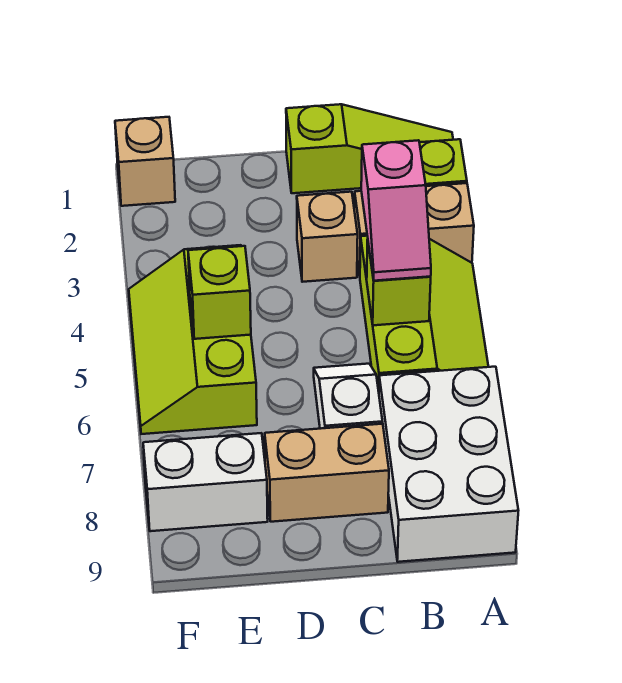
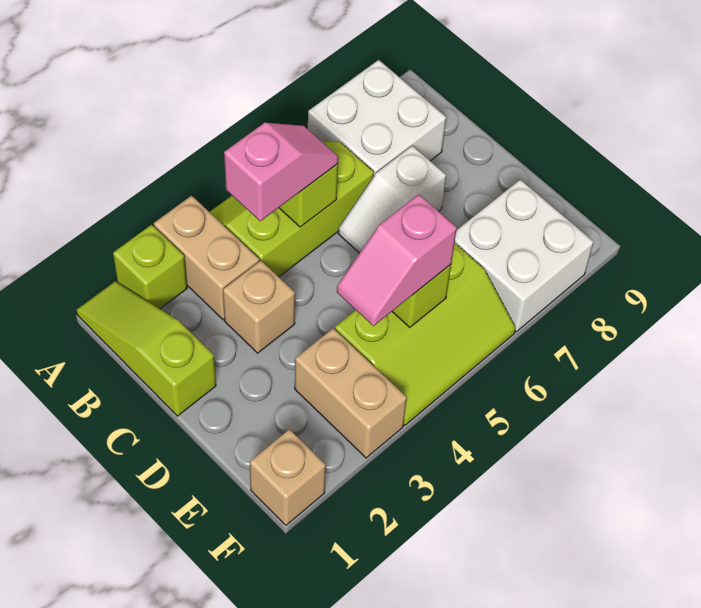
white 2x3 brick [379,367,518,562] -> white 2x2 brick [308,60,446,176]
tan 1x2 brick [265,424,389,522] -> tan 1x2 brick moved to [295,328,407,458]
none -> pink 1x2 slope [337,194,457,326]
white 1x2 brick [143,433,268,531] -> white 2x2 brick [455,180,594,332]

